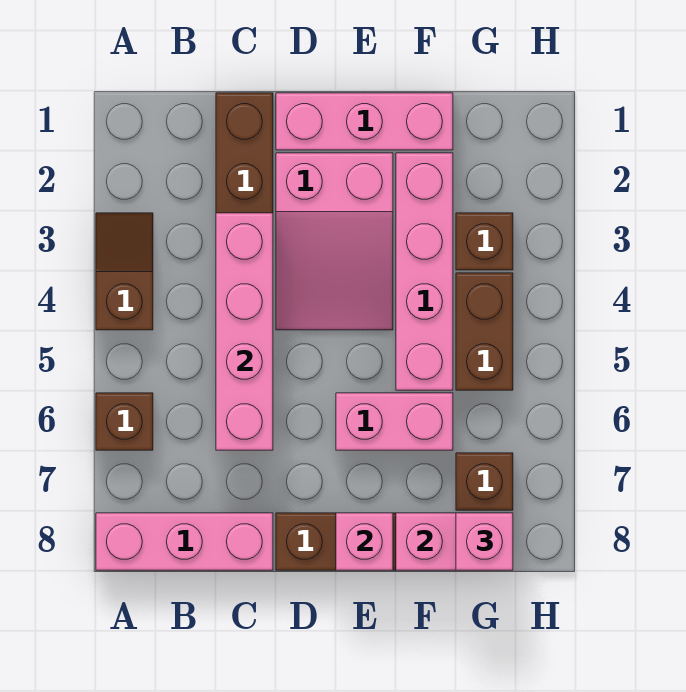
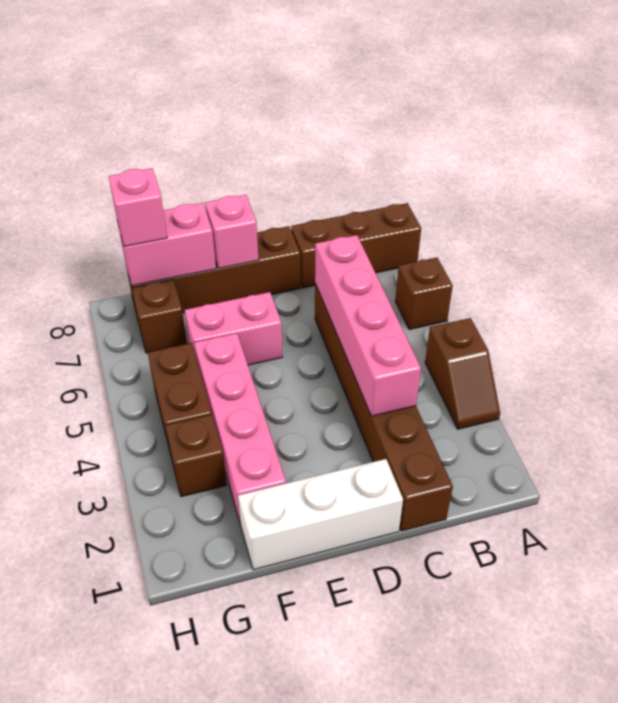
pink 1x3 brick [96,513,273,570] -> brown 1x3 brick [291,203,421,288]
pink 1x3 brick [276,93,453,150] -> white 1x3 brick [238,459,403,570]
pink 2x3 slope [276,153,393,330] -> none

